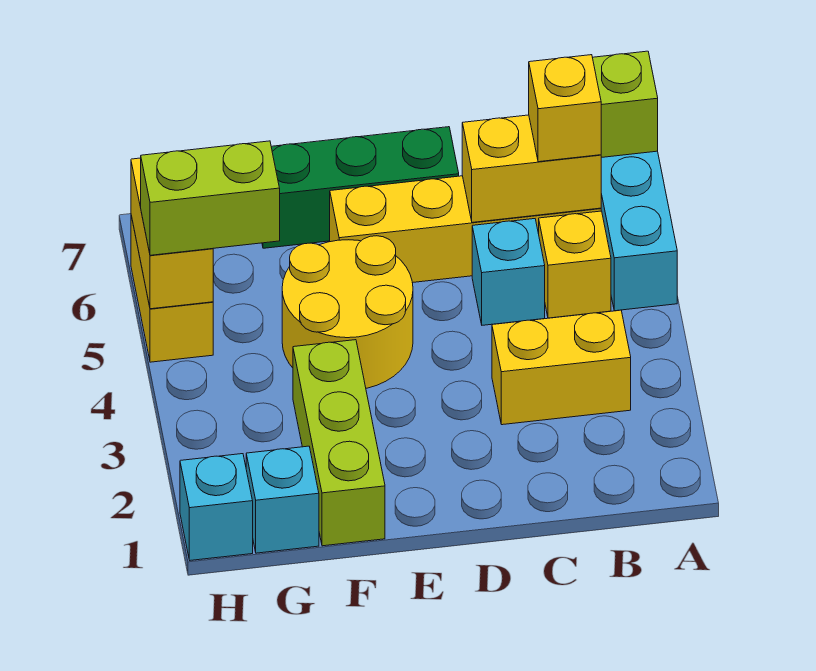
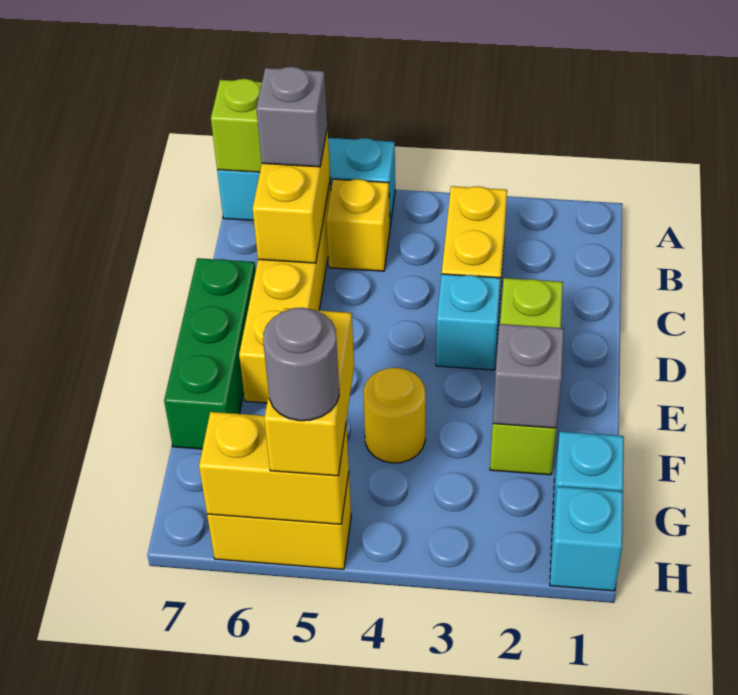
yellow 1x1 brick [529,55,601,162] -> grey 1x1 brick [256,67,327,167]
cyan 1x1 brick [472,219,545,325] -> cyan 1x1 brick moved to [436,274,501,370]
yellow 2x2 round brick [282,236,413,388] -> yellow 1x1 round brick [363,368,426,463]
lime 1x3 brick [293,340,385,546] -> lime 1x3 brick turned to [490,278,563,475]
none -> grey 1x1 brick [493,324,564,428]
lime 1x2 brick [141,141,280,255] -> yellow 1x2 brick [264,308,354,476]
none -> grey 1x1 round brick [263,308,339,421]

